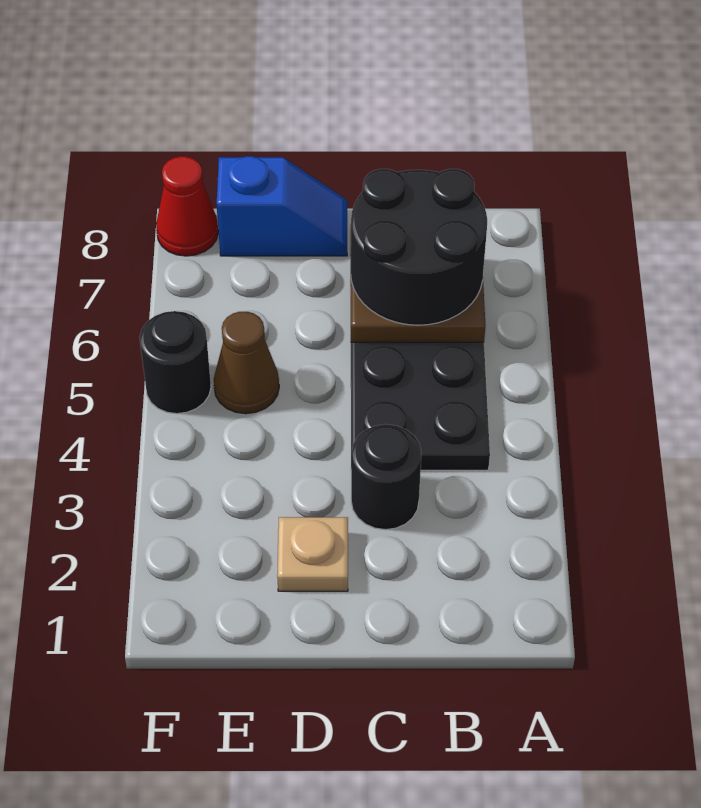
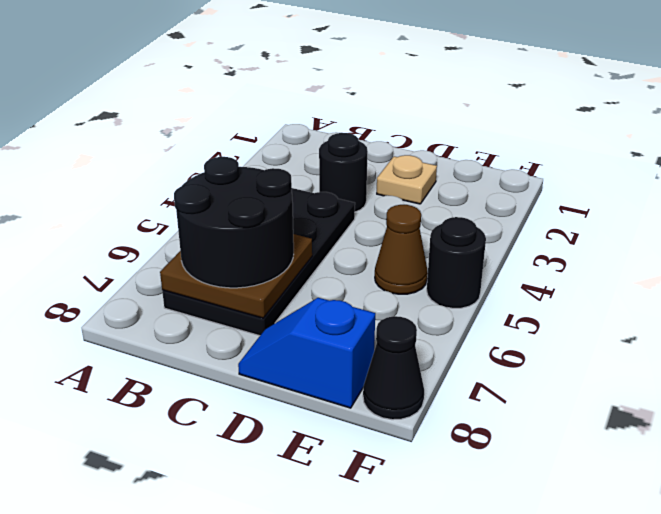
red 1x1 cone [156,156,218,256] -> black 1x1 cone [363,316,424,420]

